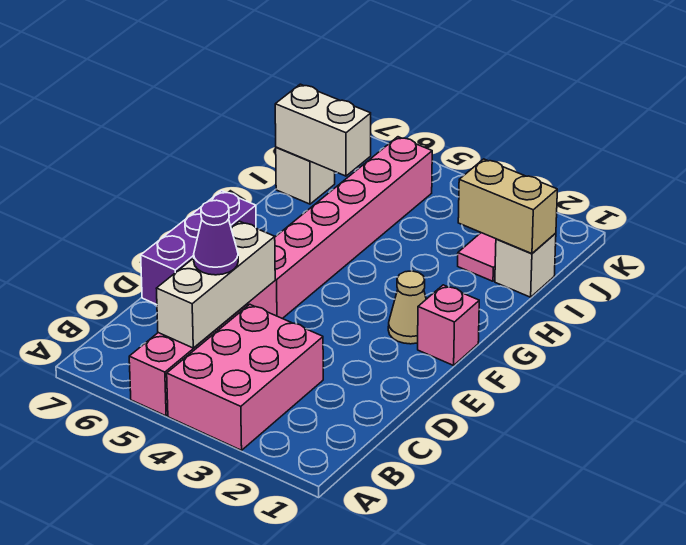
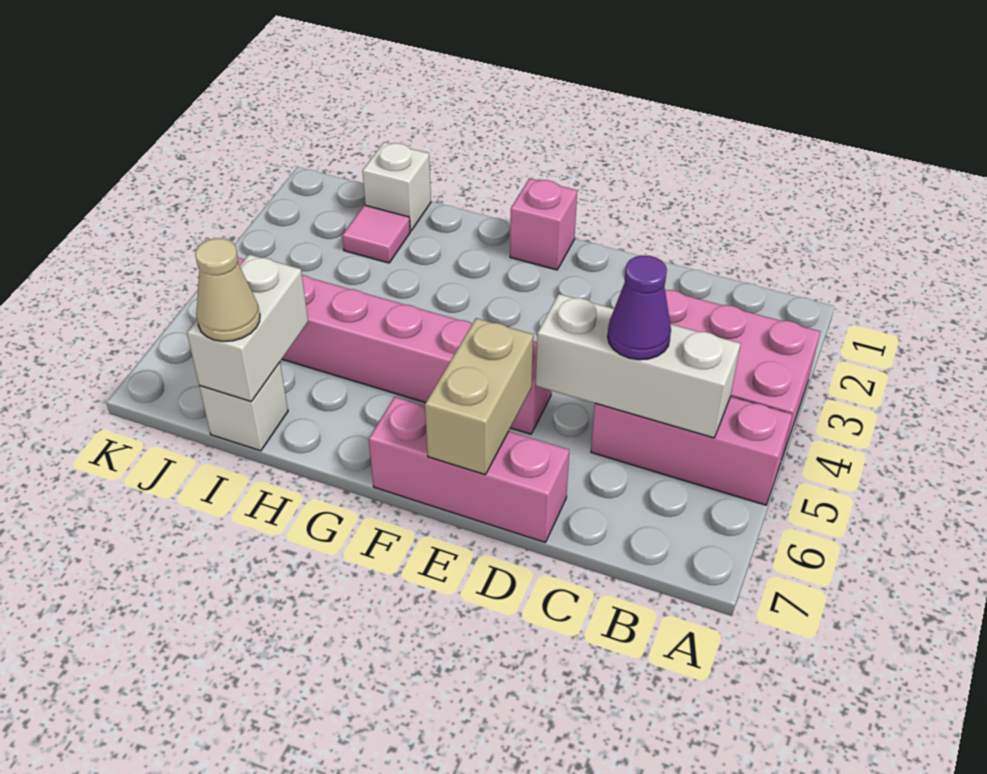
purple 1x3 brick [141,191,256,305] -> pink 1x3 brick [369,397,569,542]
tan 1x1 cone [388,271,426,344] -> tan 1x1 cone moved to [195,238,260,341]
tan 1x2 brick [458,159,557,254] -> tan 1x2 brick moved to [425,318,533,475]

